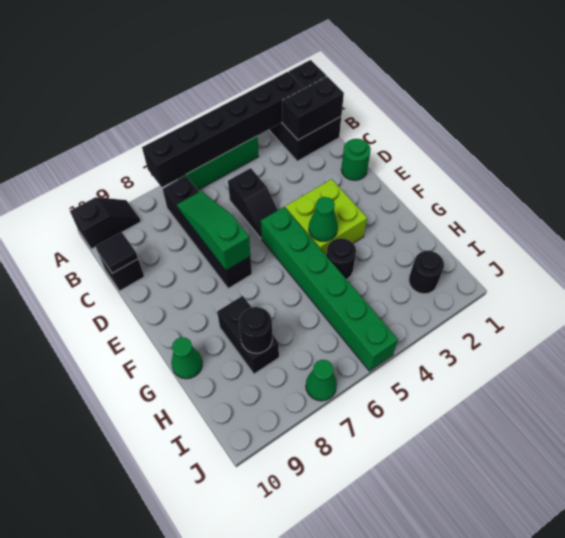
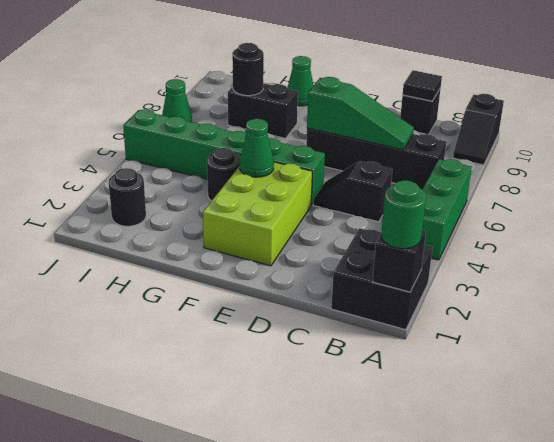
black 1x6 brick [142,72,304,187] -> none
black 1x2 brick [282,77,344,140] -> none
green 1x1 round brick [341,139,371,180] -> green 1x1 round brick moved to [381,180,426,249]
lime 2x2 brick [285,179,367,255] -> lime 2x3 brick [203,162,312,266]

